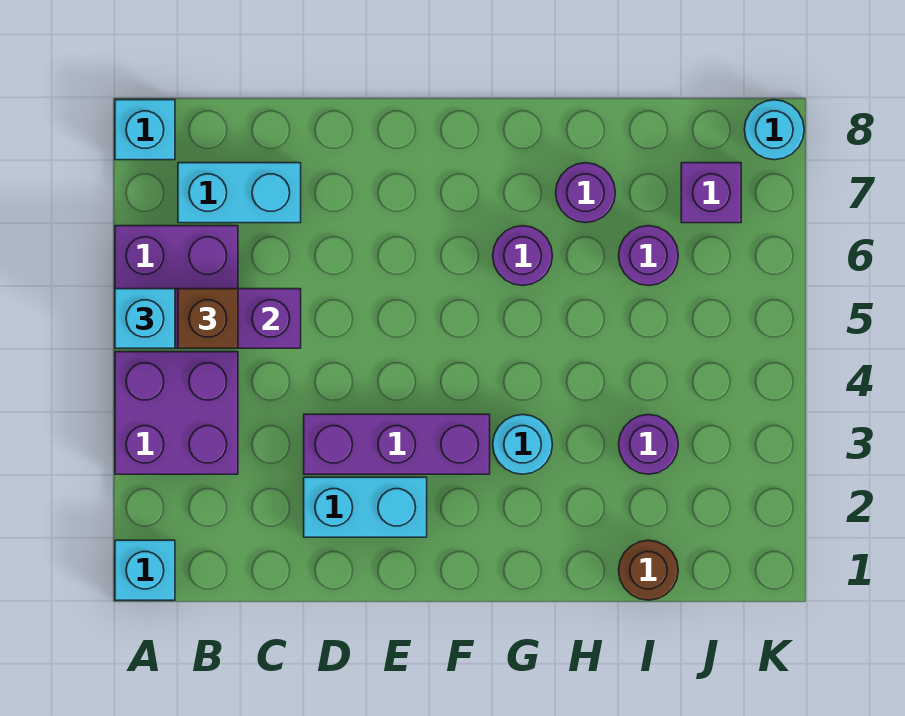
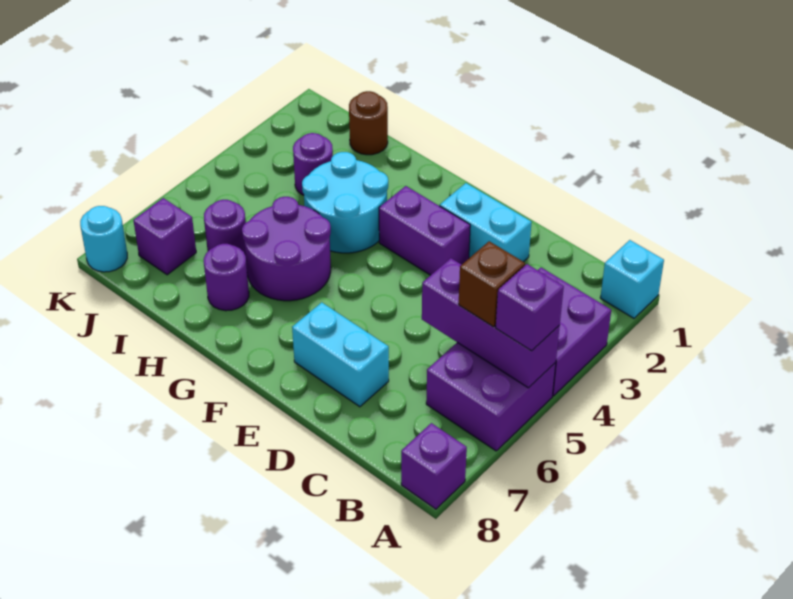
cyan 1x1 brick [115,289,175,348] -> purple 1x1 brick [496,264,564,351]
cyan 1x1 brick [115,100,175,160] -> purple 1x1 brick [401,423,467,509]
cyan 1x2 brick [178,163,301,223] -> cyan 1x2 brick moved to [292,302,389,407]
purple 1x3 brick [304,414,490,474] -> purple 1x2 brick [379,186,470,275]
cyan 1x1 round brick [493,414,553,474] -> cyan 2x2 round brick [302,152,388,253]
purple 1x1 round brick [493,226,553,286] -> purple 2x2 round brick [242,197,331,301]

